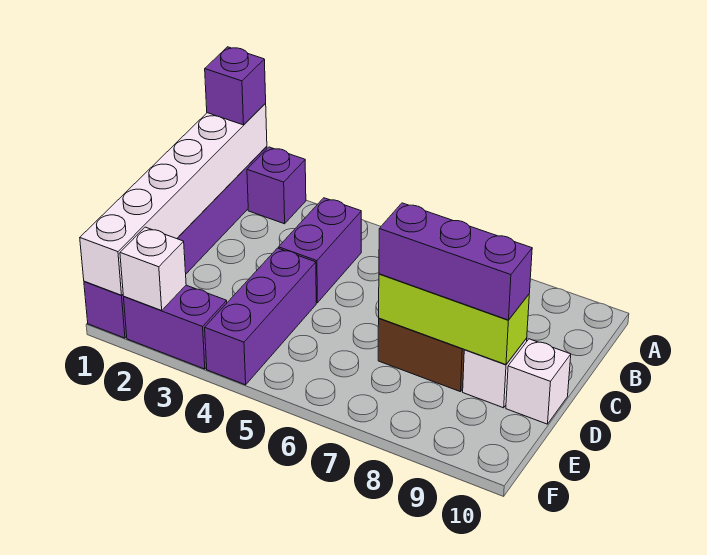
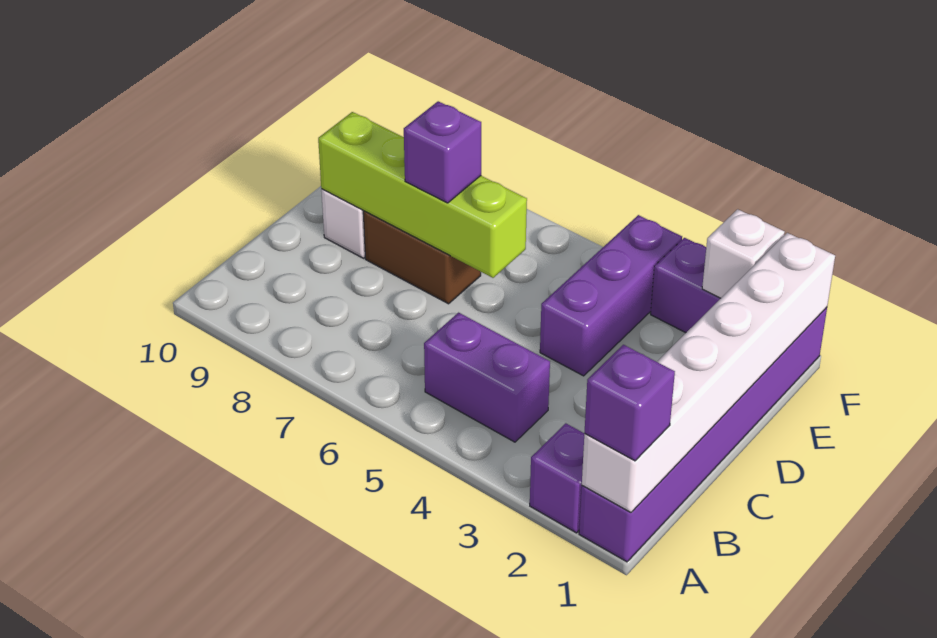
purple 1x2 brick [279,198,361,303] -> purple 1x2 brick turned to [424,313,550,442]
lime 1x3 brick [379,274,529,365] -> lime 1x4 brick [318,112,527,278]
purple 1x3 brick [379,203,532,320] -> purple 1x1 brick [404,101,481,203]
white 1x1 brick [506,339,571,424] -> none

